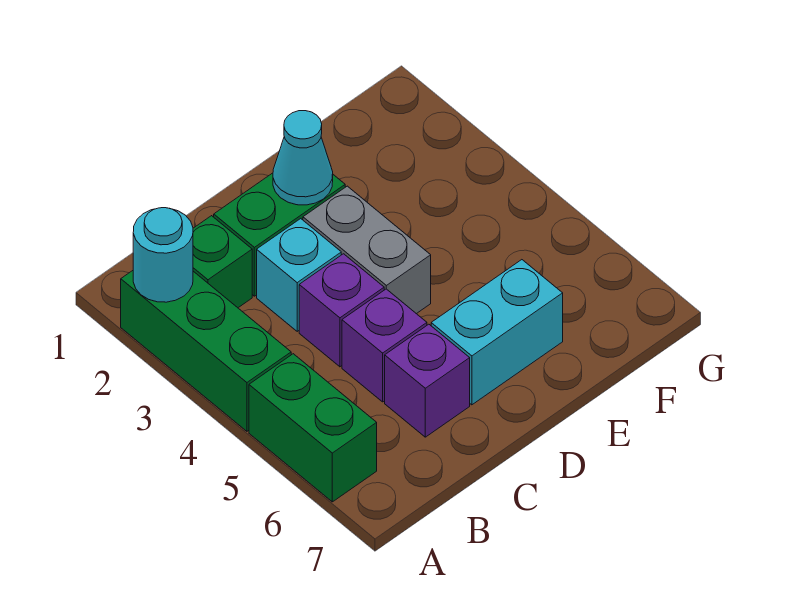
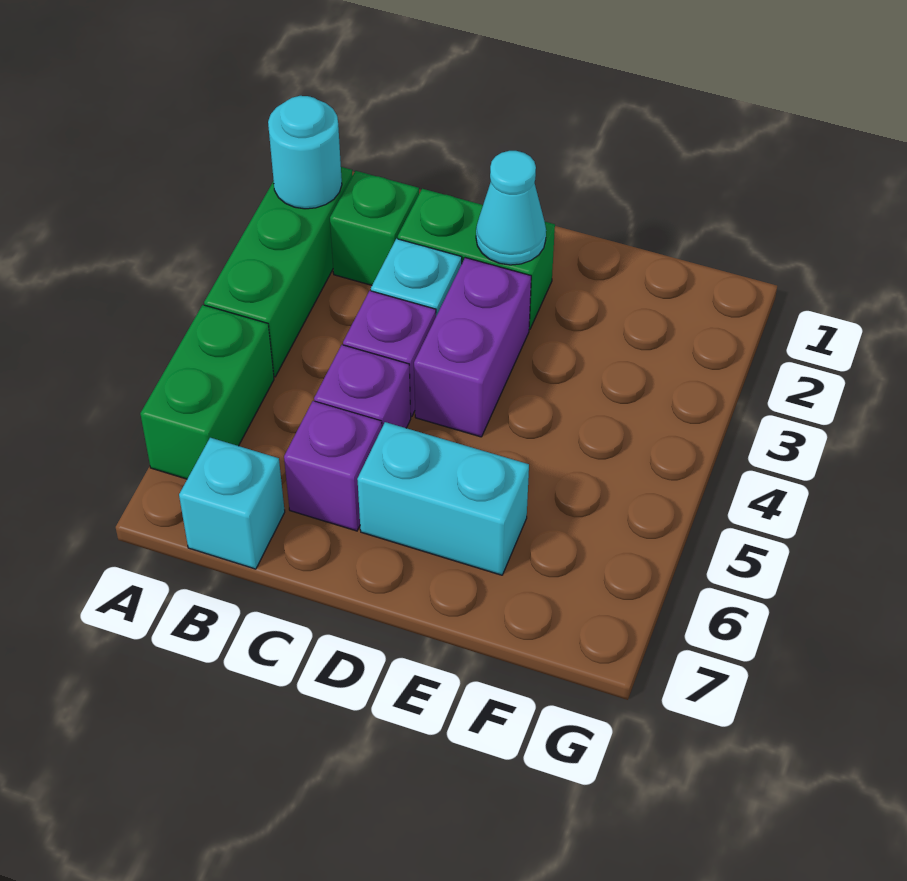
none -> cyan 1x1 brick [179,438,285,569]
grey 1x2 brick [303,186,431,314] -> purple 1x2 brick [414,258,531,437]

